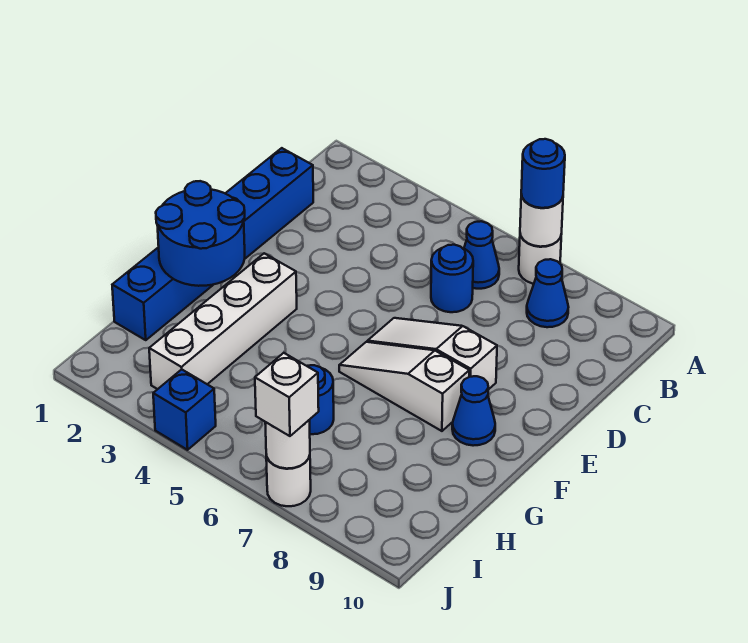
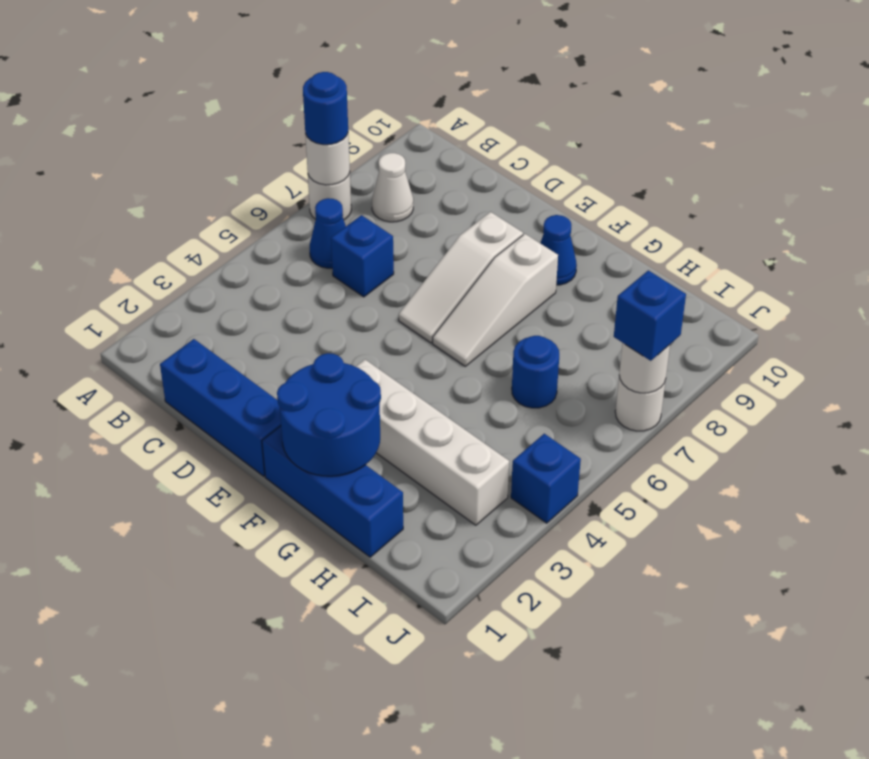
blue 1x1 cone [527,259,568,327] -> white 1x1 cone [372,153,413,222]
blue 1x1 round brick [431,245,473,312] -> blue 1x1 brick [331,215,394,297]
white 1x1 brick [255,353,319,436] -> blue 1x1 brick [614,270,686,361]

